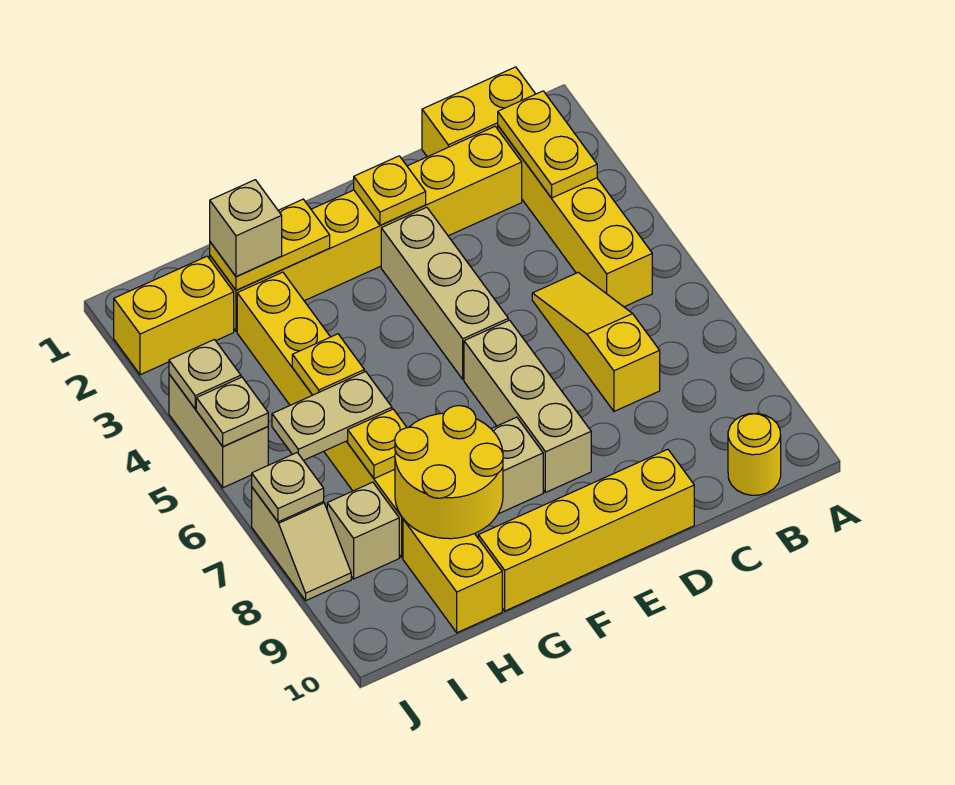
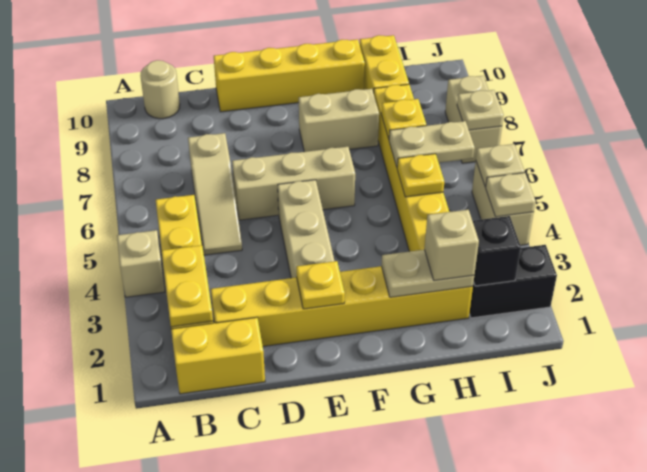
yellow 1x1 round brick [728,414,781,495] -> tan 1x1 round brick [140,60,180,119]
yellow 1x3 slope [532,273,660,411] -> tan 1x3 slope [188,133,242,255]
tan 1x3 brick [464,320,591,493] -> tan 1x3 brick turned to [232,147,355,220]
yellow 1x2 plate [210,199,330,290] -> tan 1x2 plate [381,250,474,297]
yellow 2x2 round brick [395,406,503,539] -> none
yellow 1x2 brick [114,256,234,375] -> black 1x2 brick [469,245,557,318]
none -> black 1x1 brick [473,216,521,286]
tan 1x1 brick [327,482,399,579] -> tan 1x1 brick moved to [117,230,165,297]
tan 1x2 slope [252,487,351,601] -> tan 1x2 brick [445,76,502,163]

